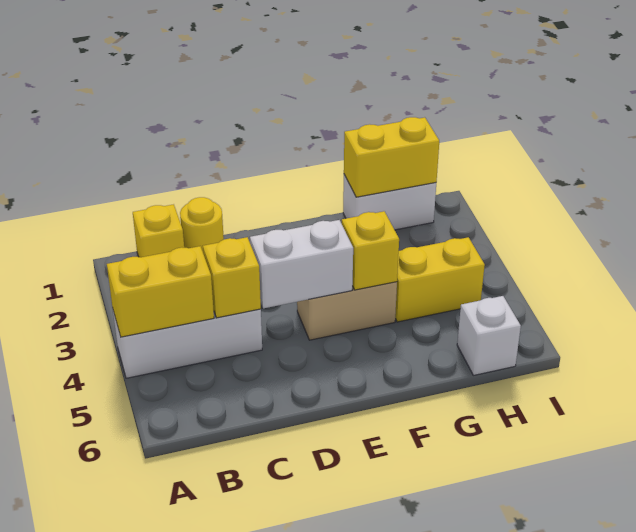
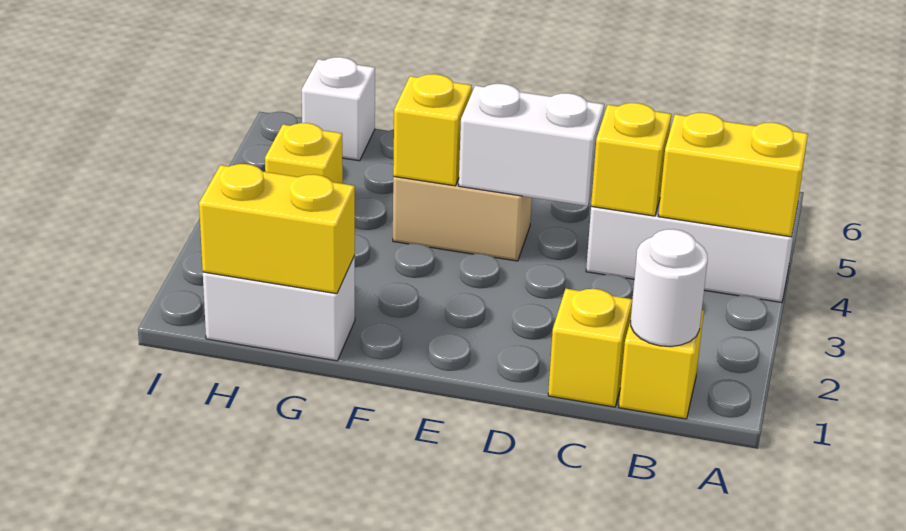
none -> white 1x1 round brick [631,229,708,347]
yellow 1x1 round brick [180,197,224,251] -> yellow 1x1 brick [548,289,633,407]
yellow 1x2 brick [395,237,485,322] -> yellow 1x1 brick [265,123,343,184]

